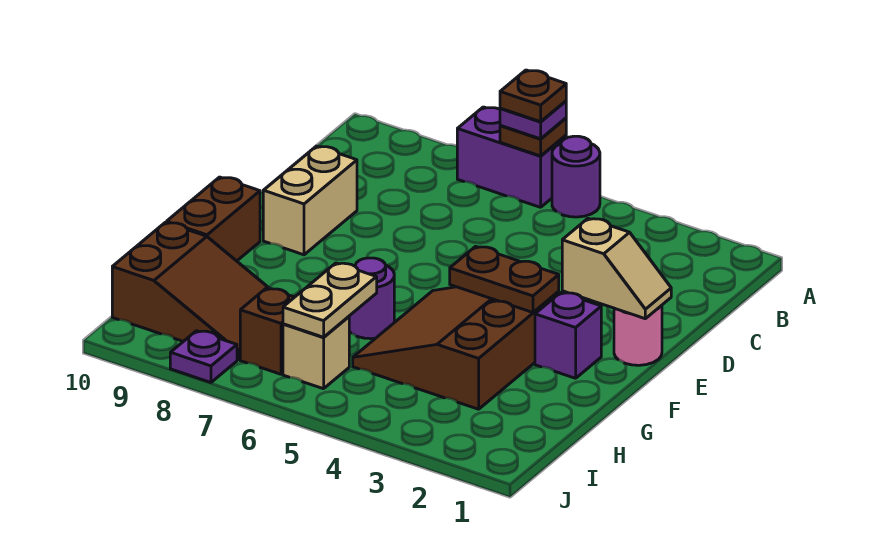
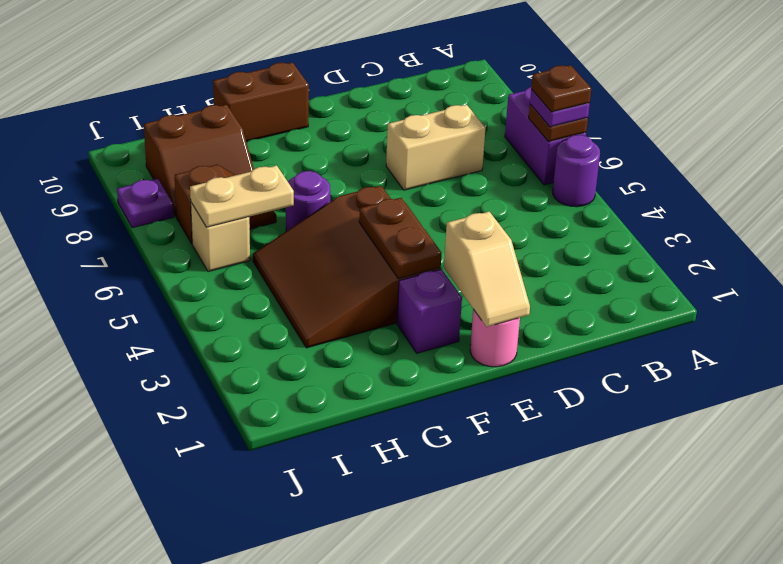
tan 1x2 brick [263,146,357,255] -> tan 1x2 brick moved to [386,105,486,190]
brown 3x3 slope [353,287,559,409] -> brown 3x3 slope turned to [253,186,441,348]
brown 2x3 slope [112,222,270,360] -> brown 2x2 slope [144,105,254,216]

